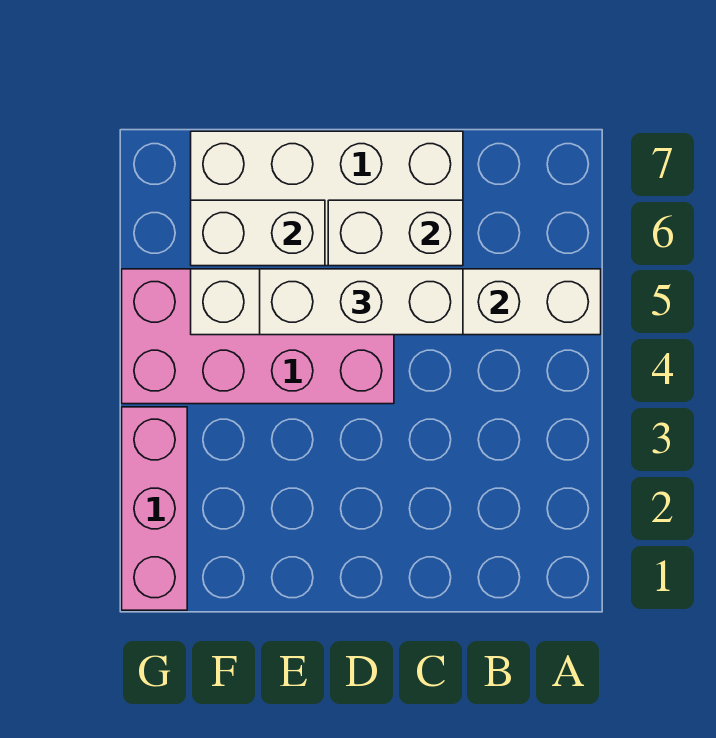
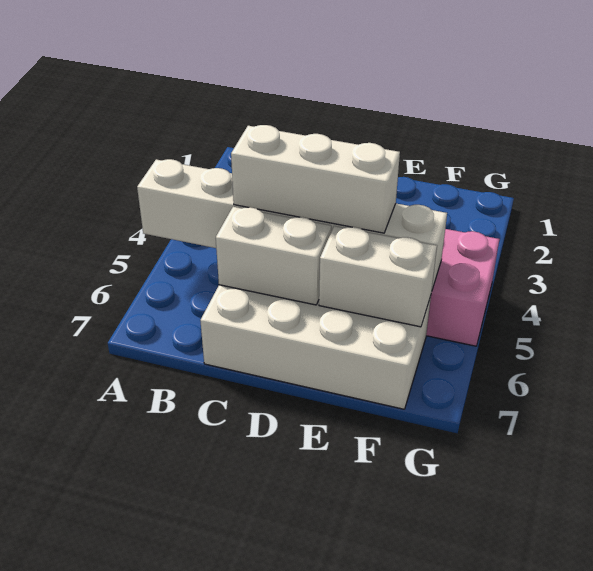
pink 1x3 brick [122,407,187,610] -> none

